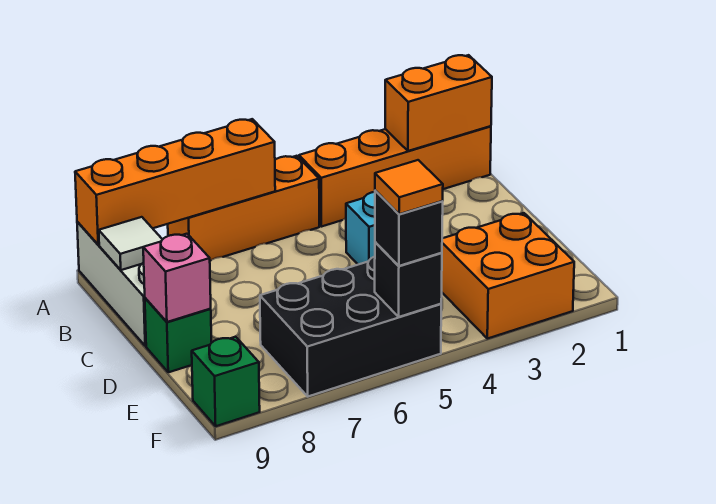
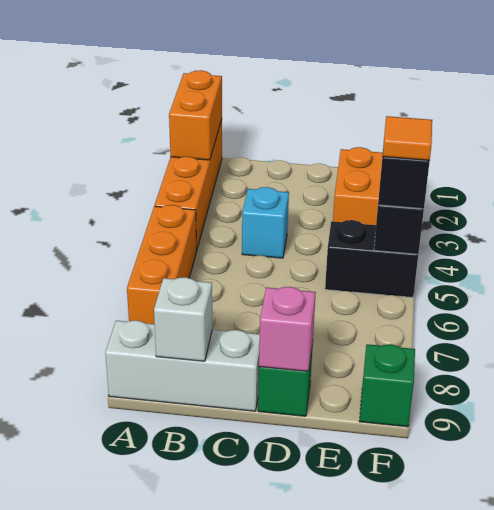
orange 1x4 brick [75,119,275,245] -> none
white 1x1 tile [99,217,163,270] -> white 1x1 brick [154,277,212,361]
black 2x3 brick [260,257,441,396] -> black 1x2 brick [325,220,418,297]

